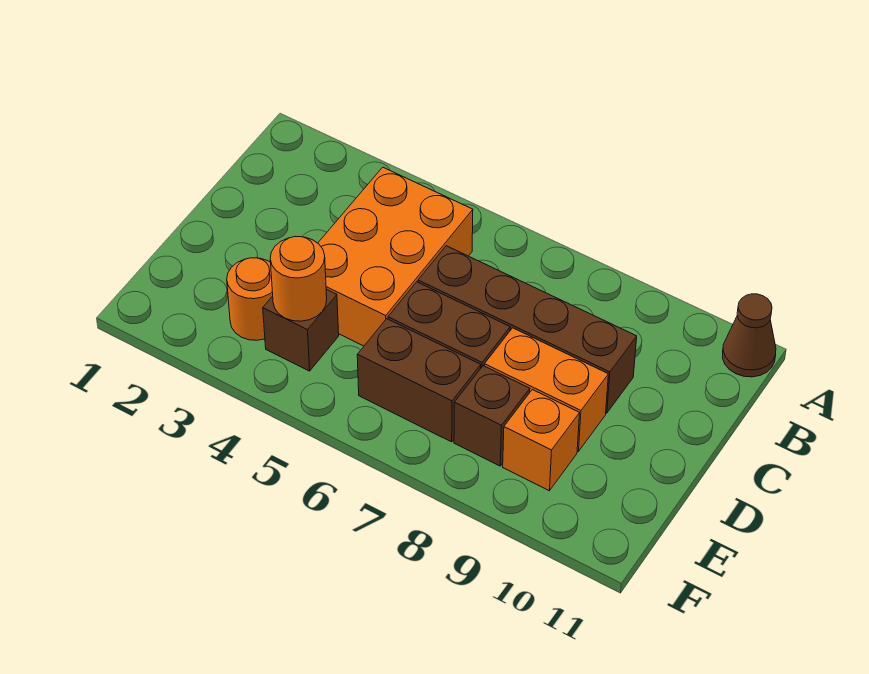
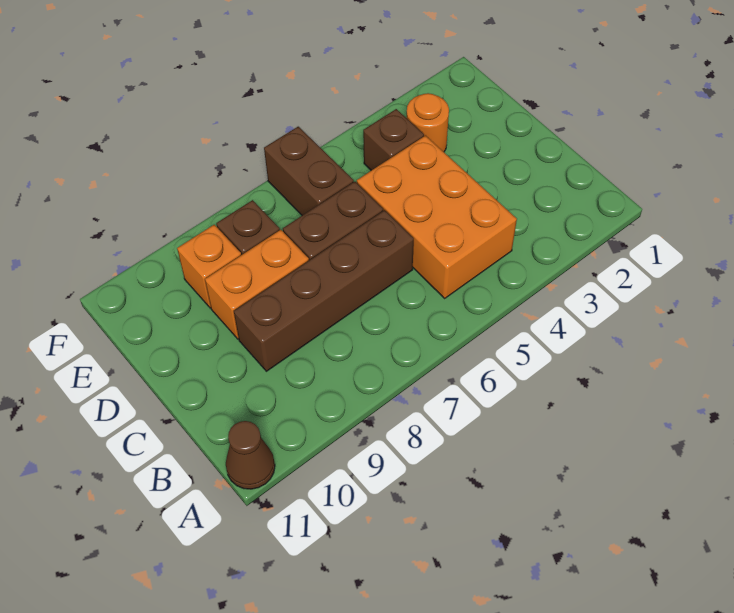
orange 1x1 round brick [270,236,327,321] -> none
brown 1x2 brick [357,319,481,442] -> brown 1x2 brick turned to [264,127,354,215]

